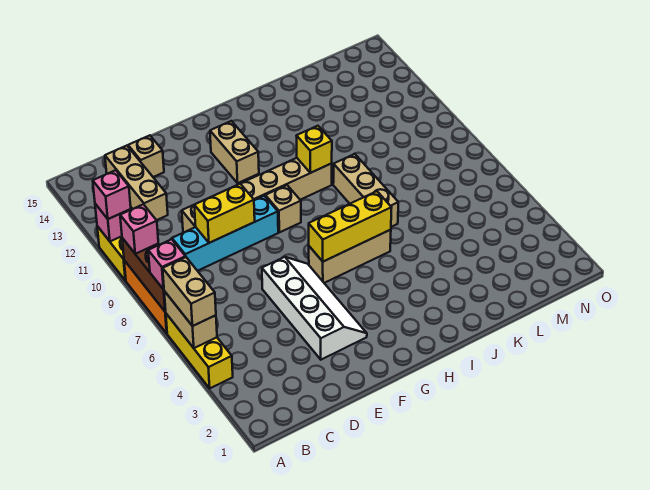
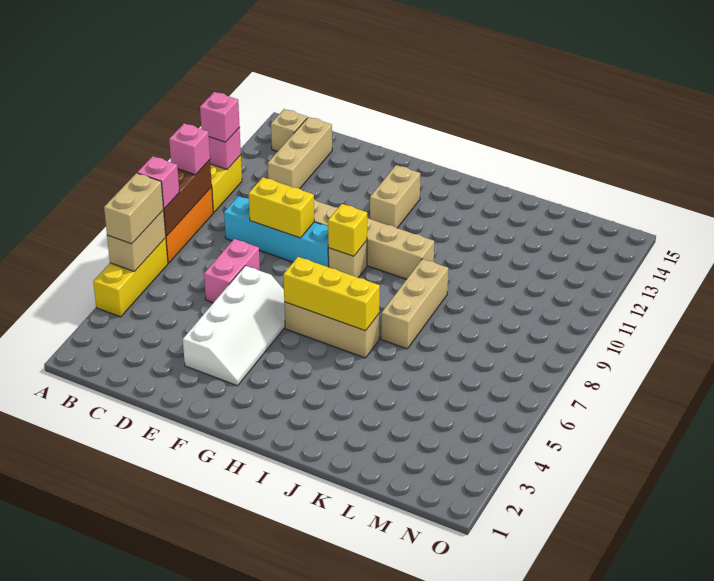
none -> pink 1x2 brick [204,239,260,303]
tan 1x1 brick [128,135,164,177] -> tan 1x1 brick moved to [271,109,307,152]
yellow 1x1 brick [297,126,332,173] -> yellow 1x1 brick moved to [328,204,367,256]

